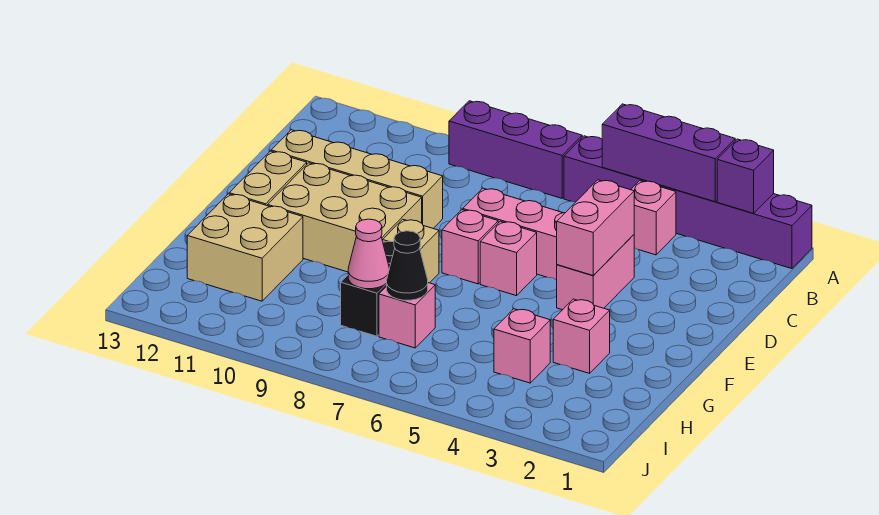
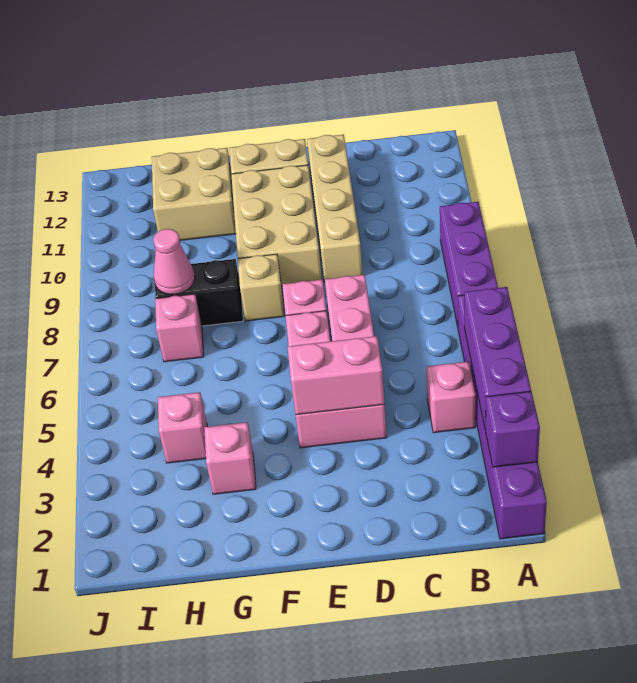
black 1x1 cone [387,231,428,300] -> none

